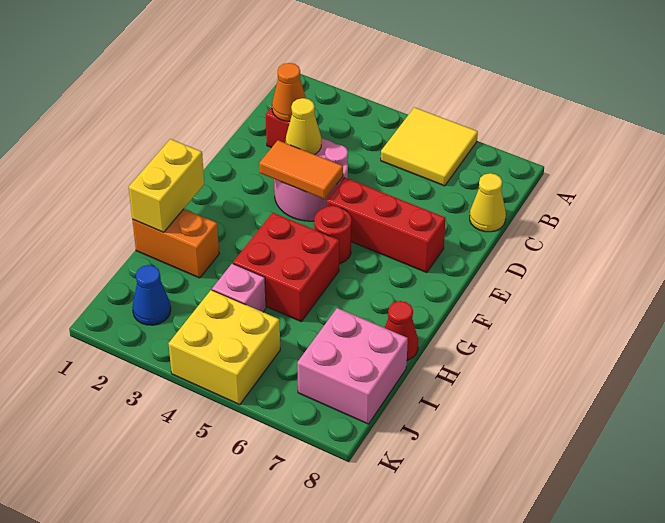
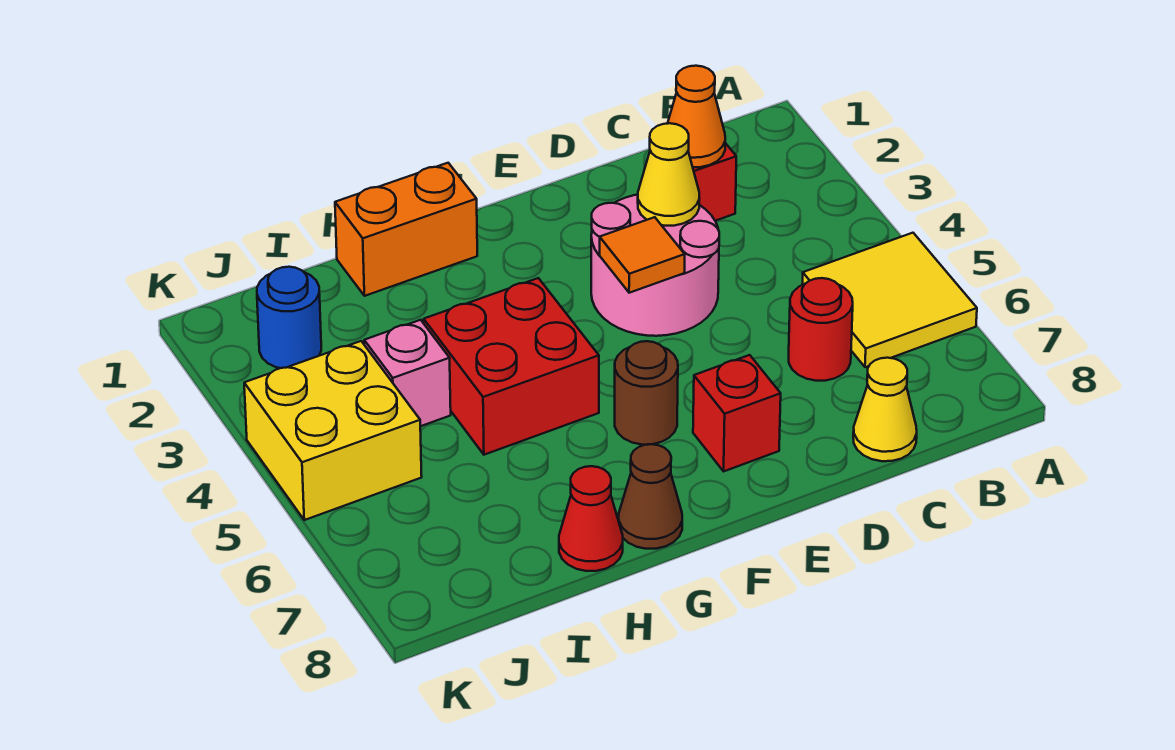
orange 1x2 tile [259,140,343,199] -> orange 1x1 tile [600,217,685,293]
red 1x3 brick [327,177,446,273] -> red 1x1 brick [693,355,781,471]
red 1x1 round brick [314,206,351,264] -> red 1x1 round brick moved to [789,278,853,381]
none -> brown 1x1 round brick [615,341,678,445]
yellow 1x2 brick [129,139,204,232] -> none
none -> brown 1x1 cone [619,444,682,549]
orange 1x2 brick [132,209,219,278] -> orange 1x2 brick turned to [335,163,477,296]
pink 2x2 brick [297,308,408,424] -> none
blue 1x1 cone [132,265,171,325] -> blue 1x1 round brick [257,267,321,368]

